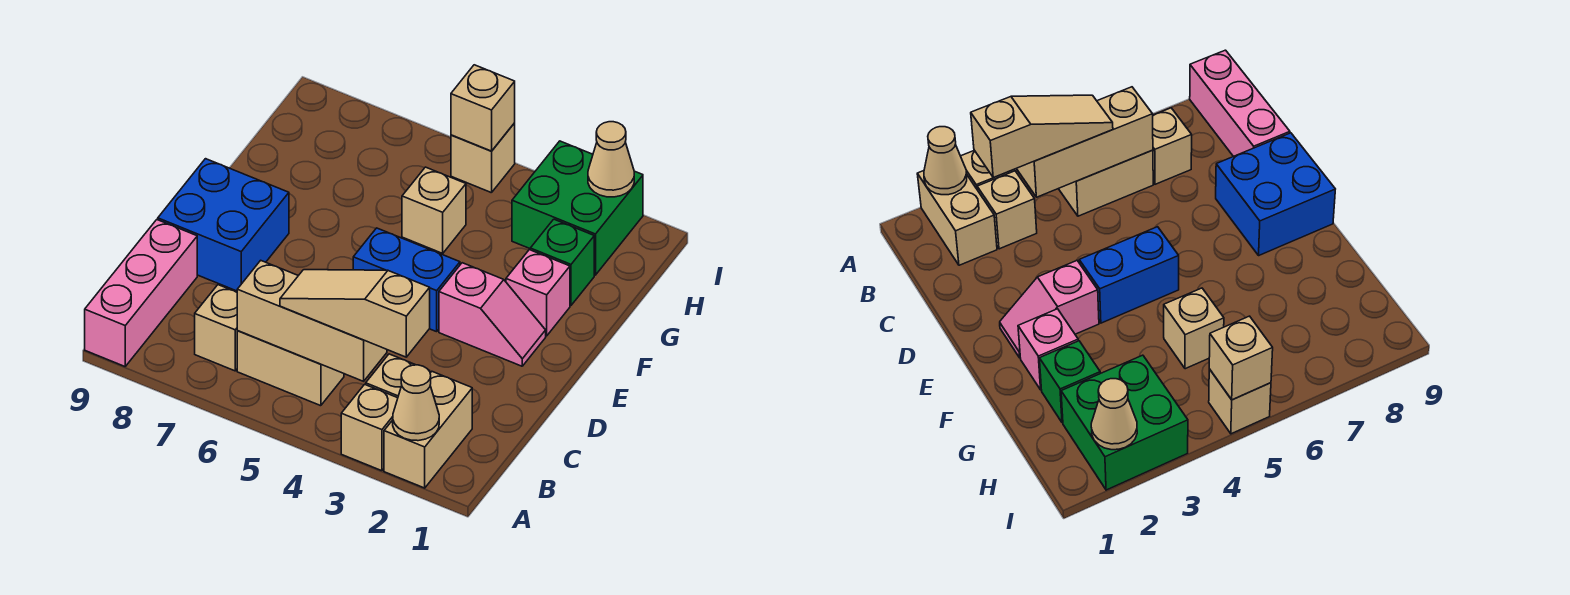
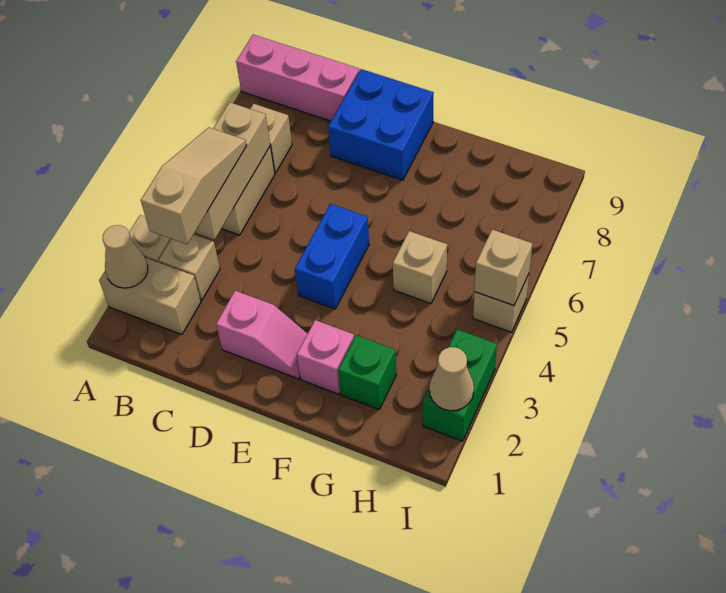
pink 1x2 slope [439,263,546,366] -> pink 1x2 slope turned to [216,291,307,379]
green 2x2 brick [512,141,643,275] -> green 1x2 brick [423,329,497,441]

